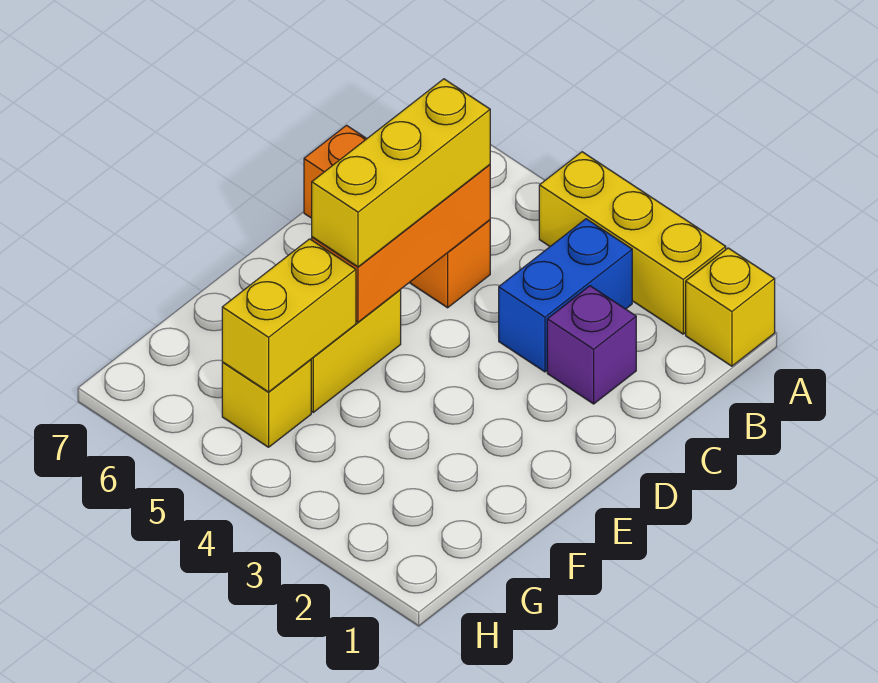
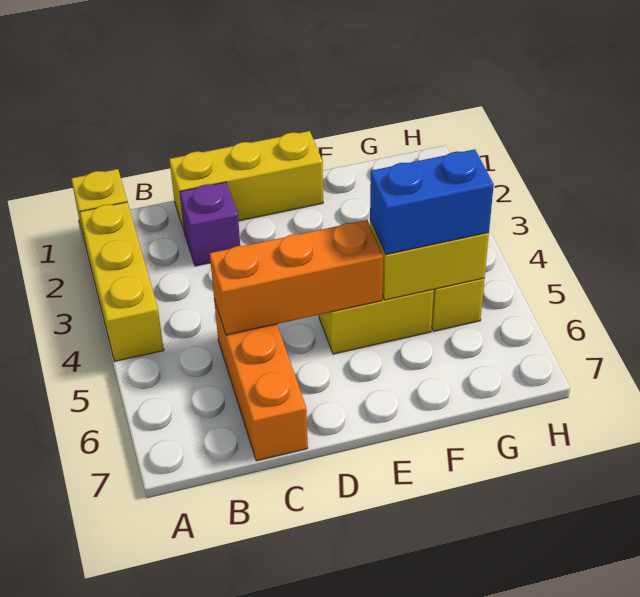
blue 1x2 brick [499,219,632,372] -> blue 1x2 brick moved to [370,149,494,255]
yellow 1x3 brick [312,79,490,267] -> yellow 1x3 brick moved to [169,131,323,230]

